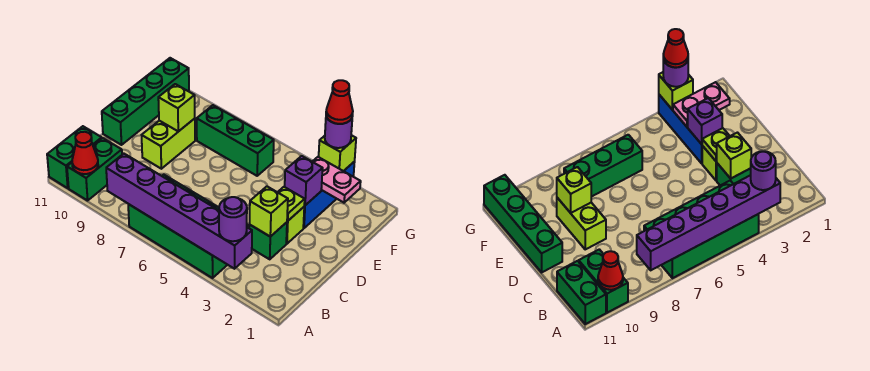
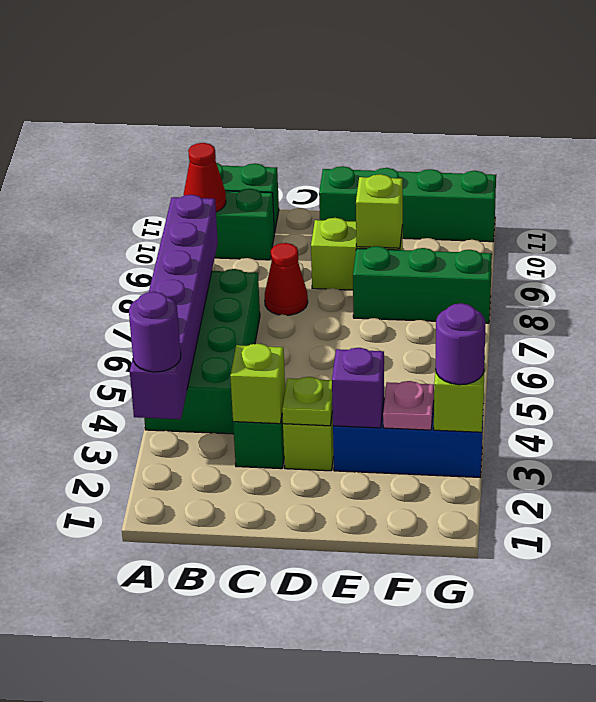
pink 1x2 plate [312,157,361,203] -> pink 1x1 plate [383,381,434,430]
green 1x3 brick [197,105,274,176] -> green 1x3 brick turned to [353,246,492,323]
red 1x1 cone [326,80,353,124] -> red 1x1 cone moved to [265,243,308,315]

